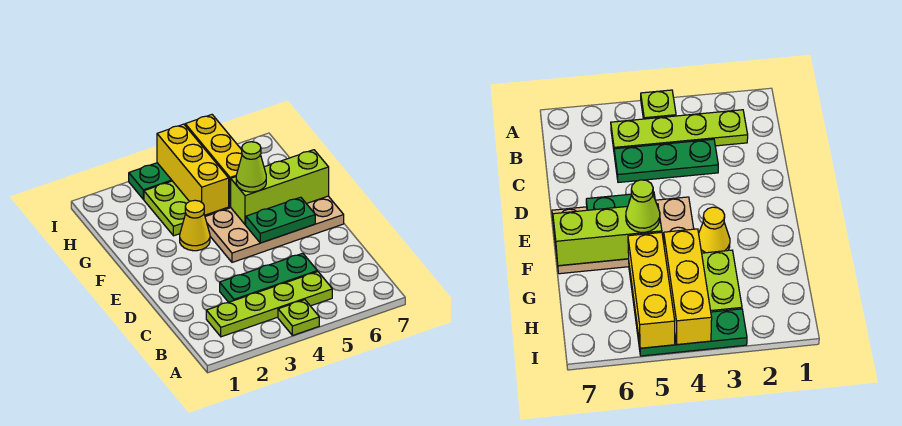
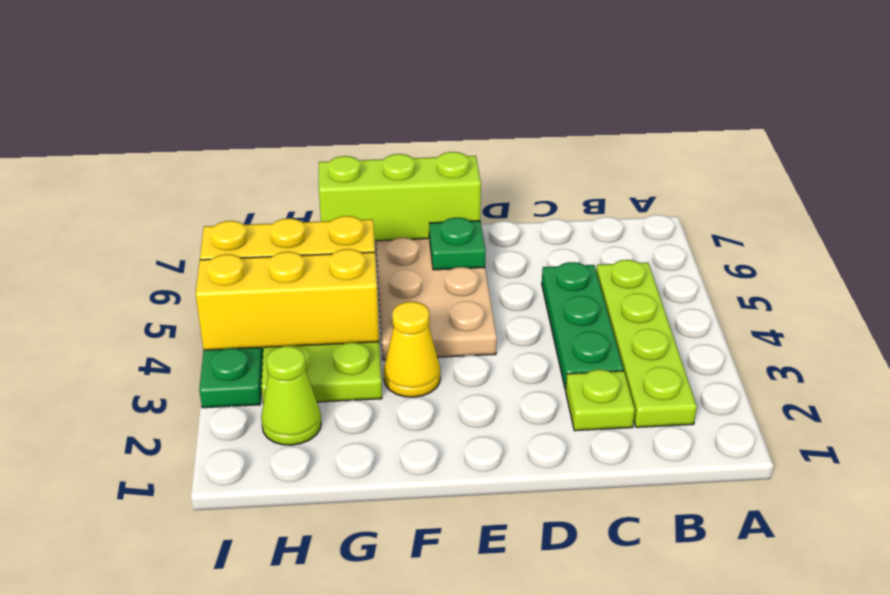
lime 1x1 plate [278,300,319,336] -> lime 1x1 plate moved to [566,370,635,431]
green 1x2 plate [246,197,315,243] -> green 1x1 plate [429,218,486,270]
lime 1x3 brick [230,150,329,225] -> lime 1x3 brick turned to [319,152,481,241]
lime 1x1 cone [236,142,266,192] -> lime 1x1 cone moved to [261,346,321,445]

